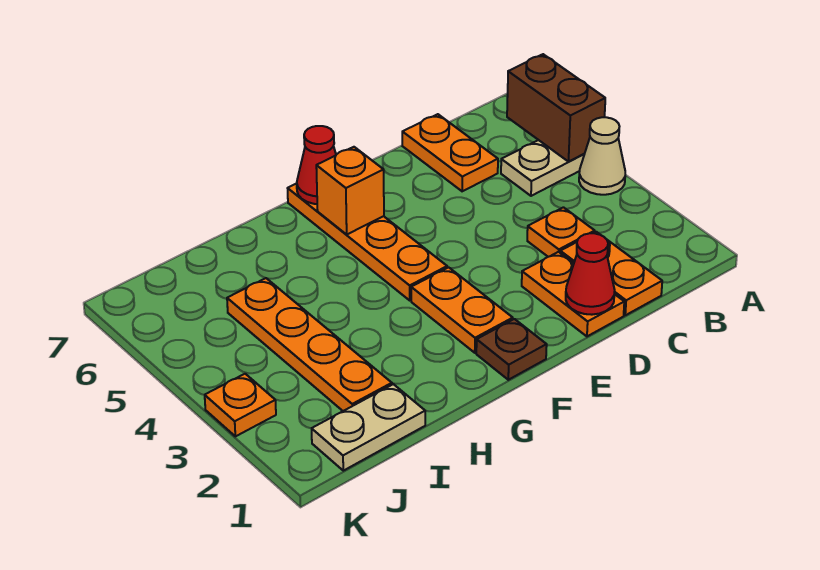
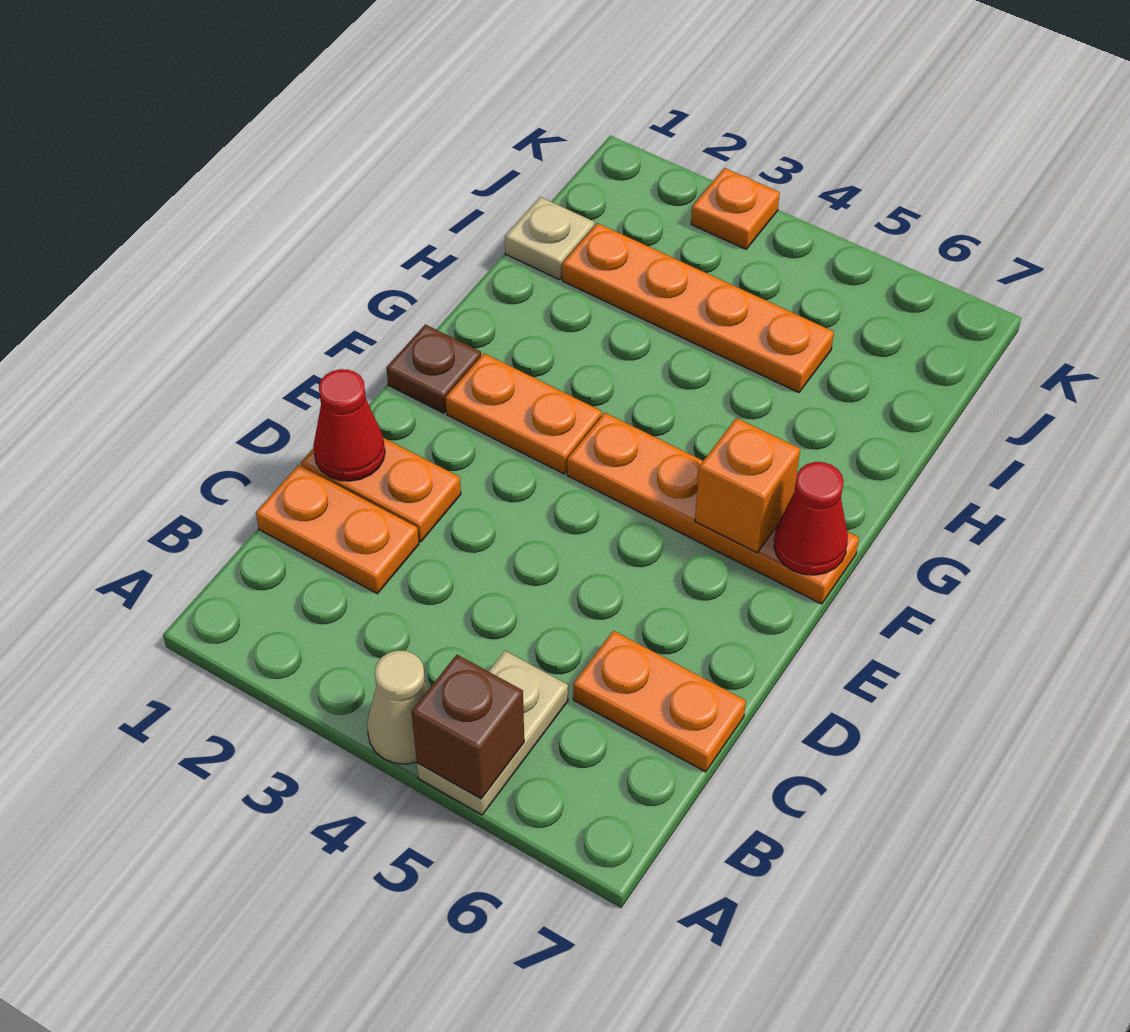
brown 1x2 brick [507,54,605,162] -> brown 1x1 brick [411,655,524,799]
orange 1x1 plate [527,207,595,257] -> none
tan 1x2 plate [312,384,425,471] -> tan 1x1 plate [505,197,595,280]

